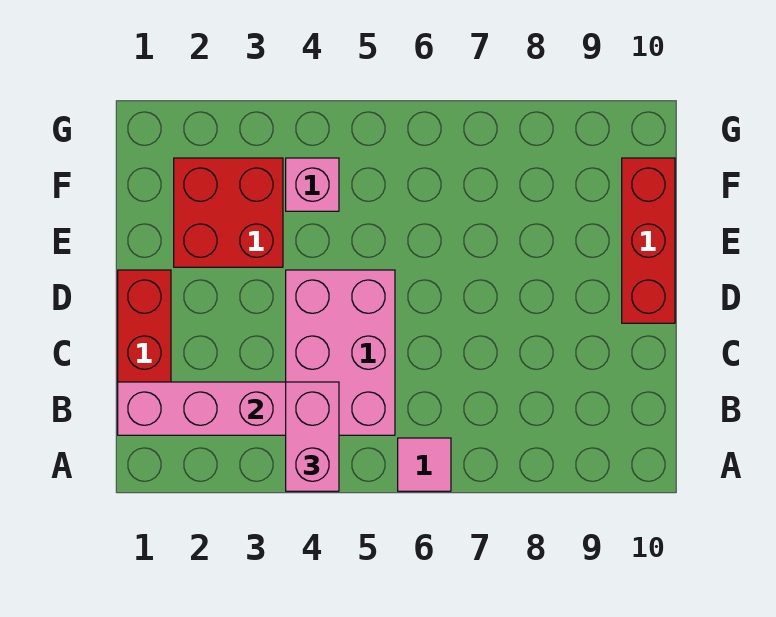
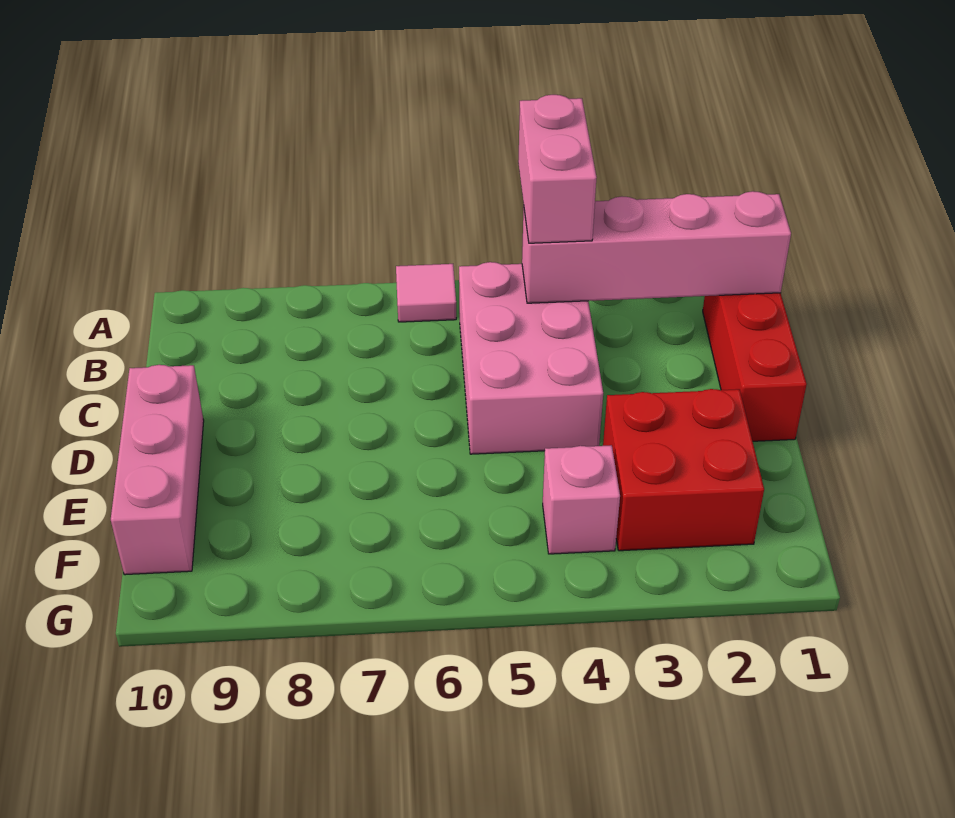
red 1x3 brick [622,158,675,323] -> pink 1x3 brick [111,365,204,575]

